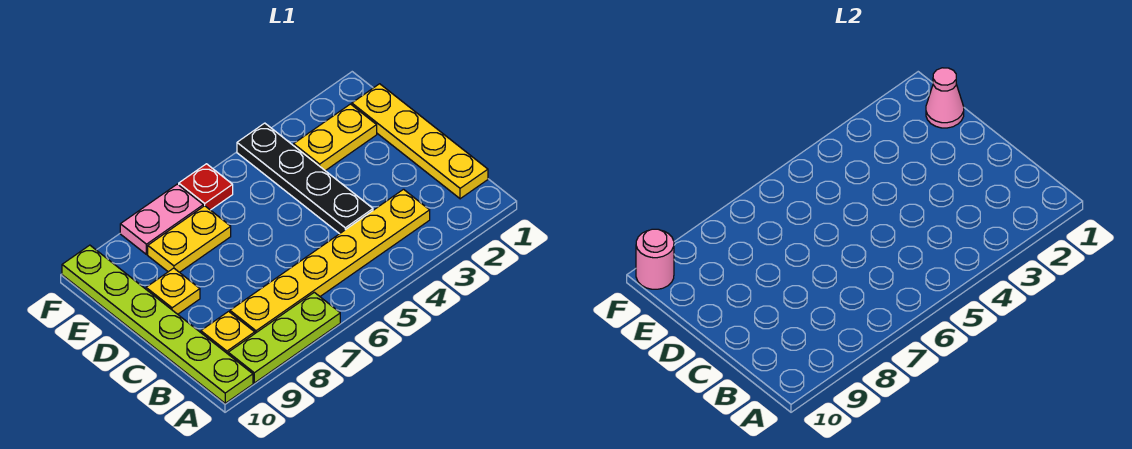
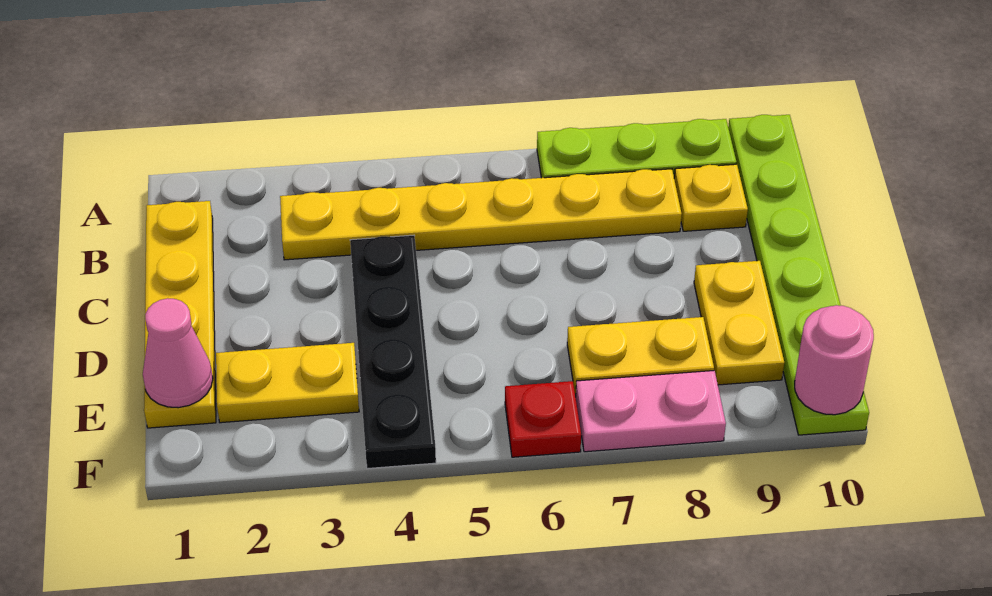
yellow 1x1 plate [146,268,200,314] -> yellow 1x2 plate [694,261,784,385]

